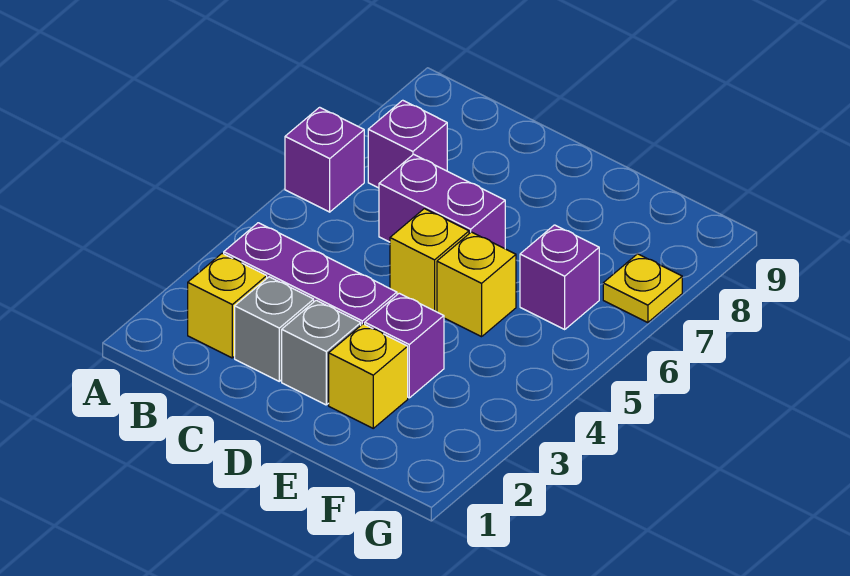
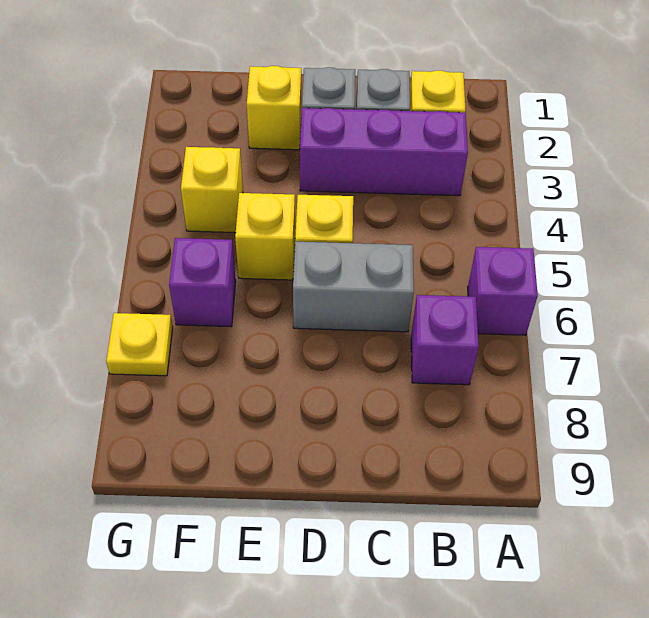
purple 1x2 brick [379,154,505,249] -> grey 1x2 brick [293,242,414,332]
purple 1x1 brick [365,293,444,398] -> none
none -> yellow 1x1 brick [181,147,243,233]

